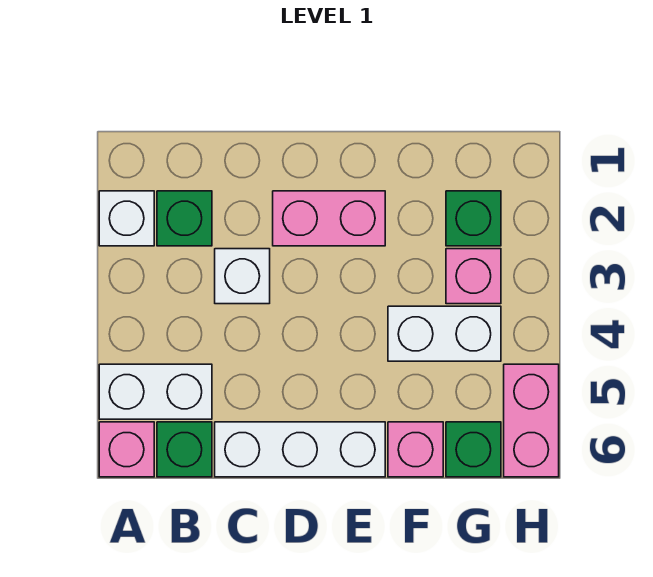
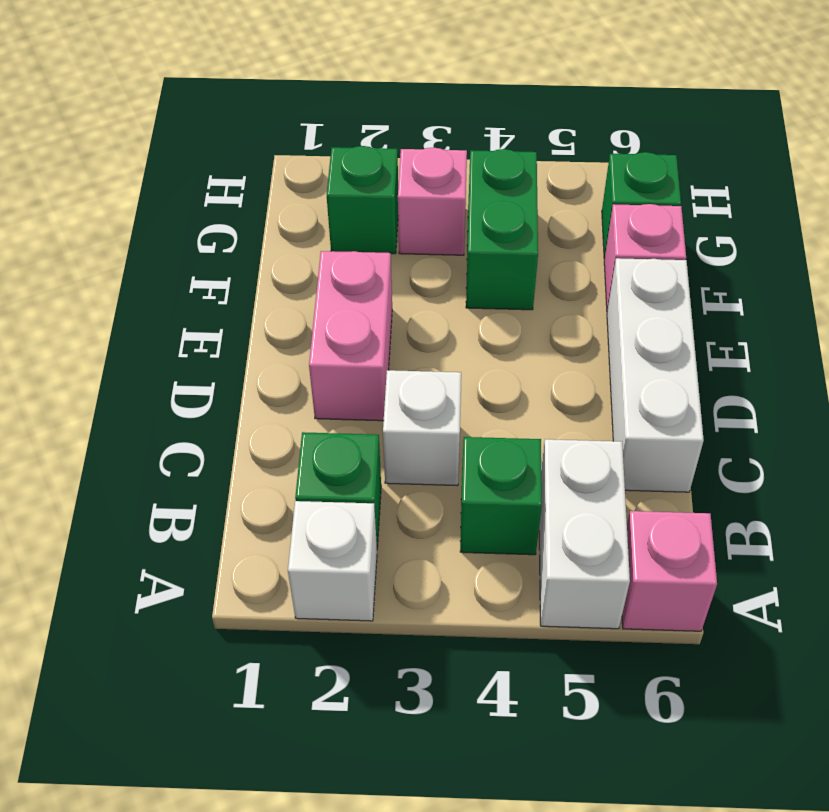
green 1x1 brick [157,422,212,477] -> green 1x1 brick moved to [460,437,542,555]
white 1x2 brick [388,306,501,361] -> green 1x2 brick [466,149,538,310]
pink 1x2 brick [504,364,559,477] -> none

